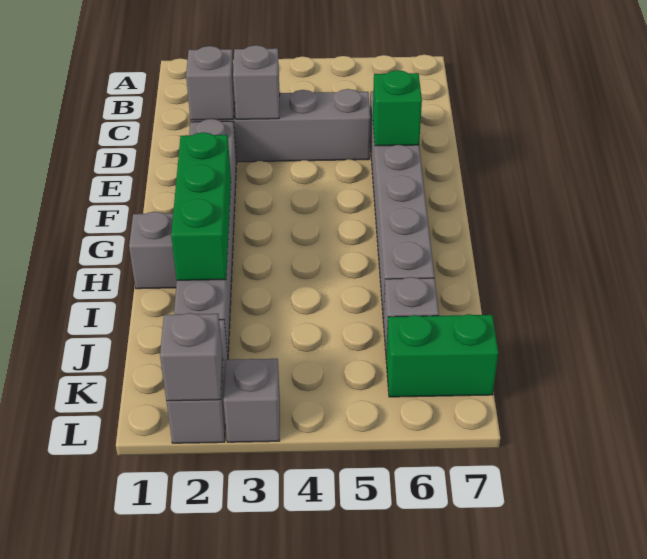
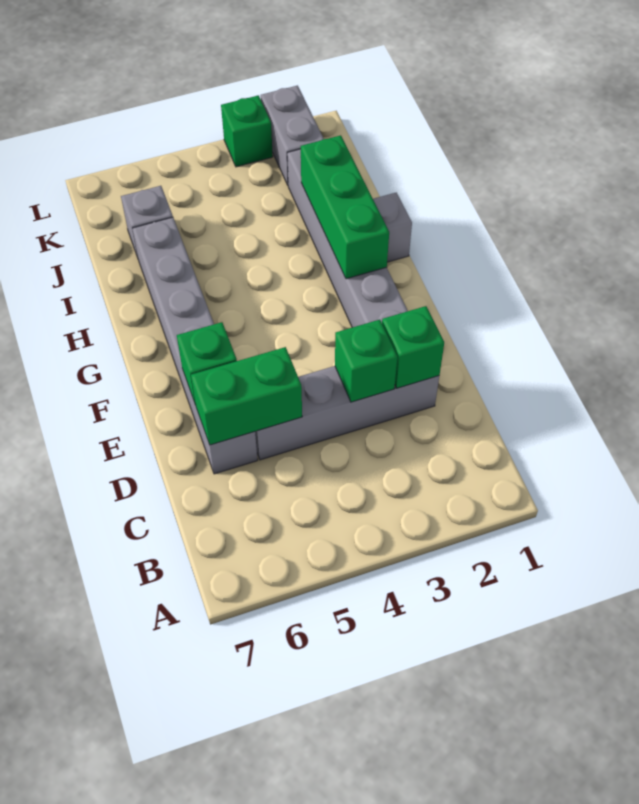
grey 1x1 brick [186,46,235,120] -> green 1x1 brick [382,306,444,388]
grey 1x1 brick [233,45,280,119] -> green 1x1 brick [335,320,397,402]
green 1x2 brick [386,314,498,397] -> green 1x2 brick moved to [191,347,302,445]
grey 1x1 brick [160,313,223,401] -> none
grey 1x1 brick [223,359,280,442] -> green 1x1 brick [221,95,273,167]

